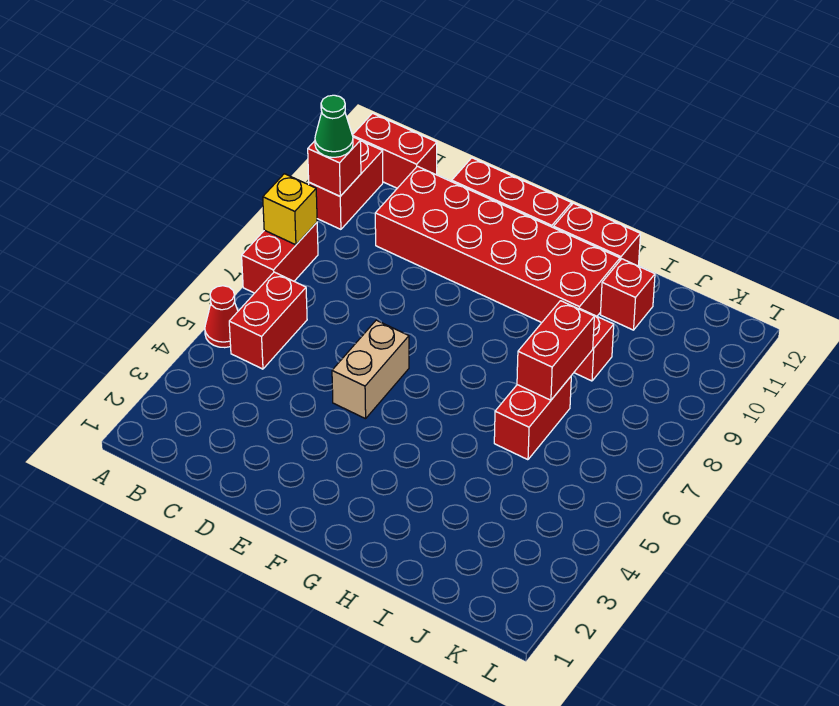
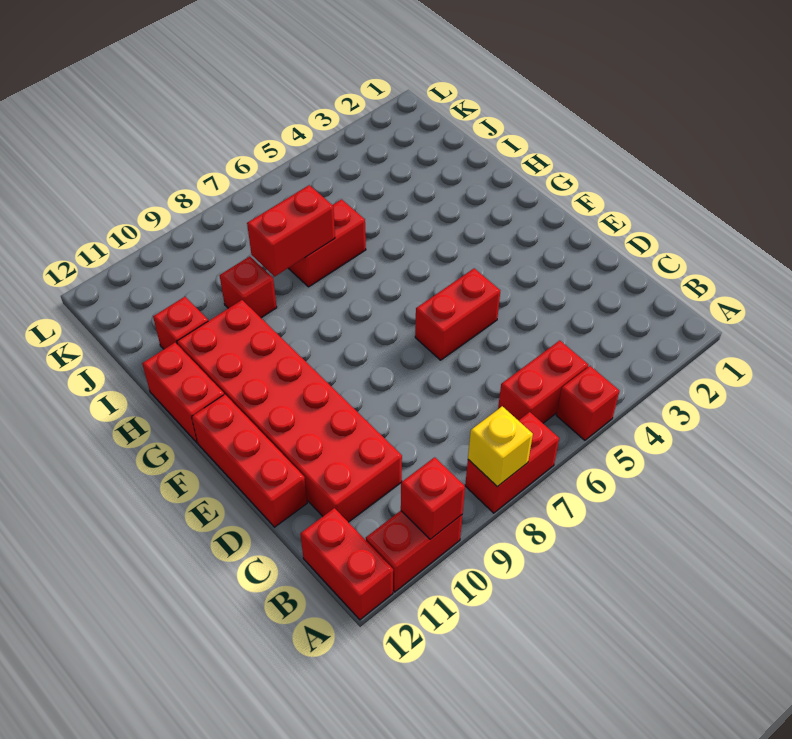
red 1x1 cone [205,286,238,348] -> red 1x1 brick [556,366,619,440]
green 1x1 cone [315,95,353,157] -> none
tan 1x2 brick [332,320,409,419] -> red 1x2 brick [415,269,500,360]

